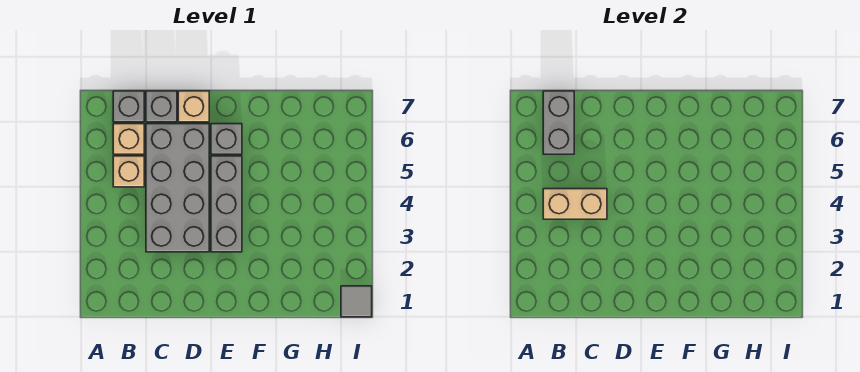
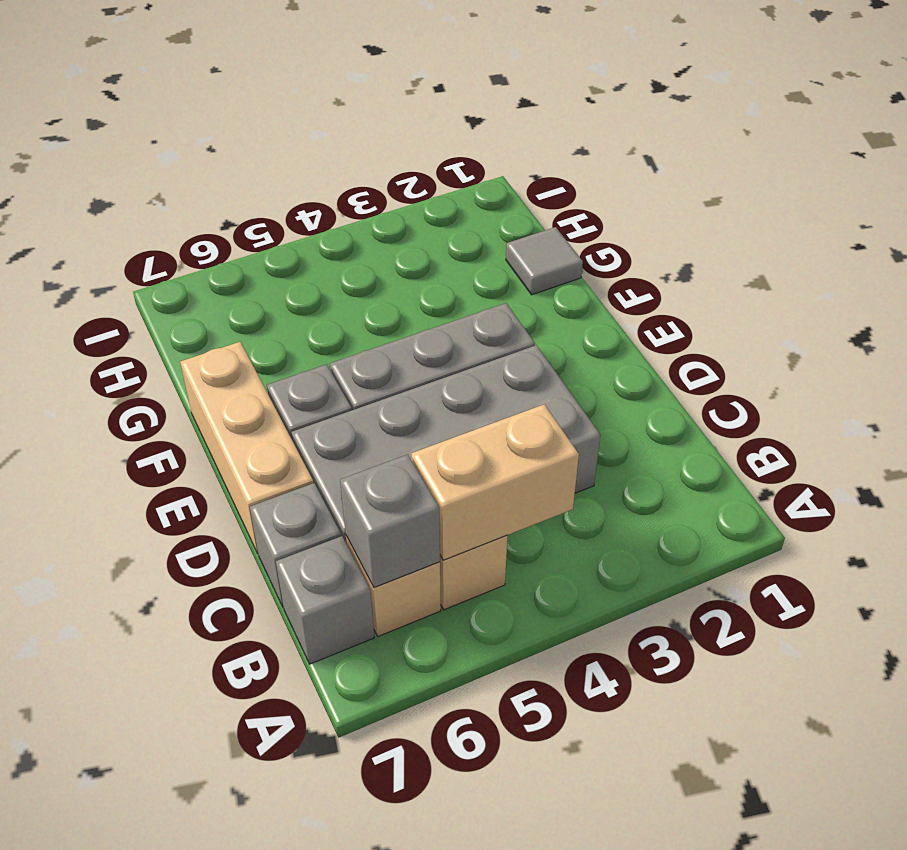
tan 1x2 brick [543,189,607,219] -> tan 1x2 brick turned to [411,404,579,560]
grey 1x2 brick [543,91,574,154] -> grey 1x1 brick [340,455,440,588]
tan 1x1 brick [178,91,209,122] -> tan 1x3 brick [180,342,313,553]
grey 1x1 tile [341,286,372,317] -> grey 1x1 tile moved to [506,227,583,295]

